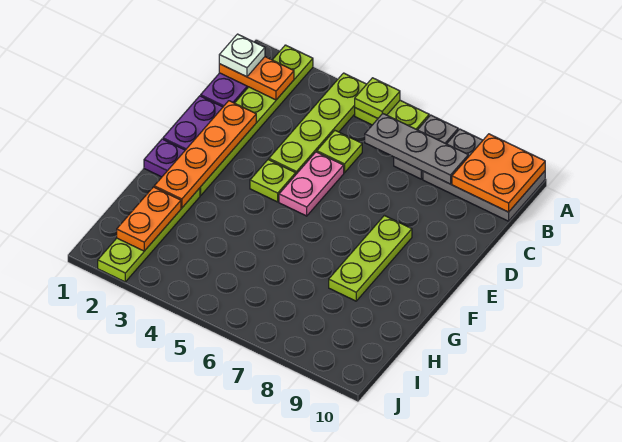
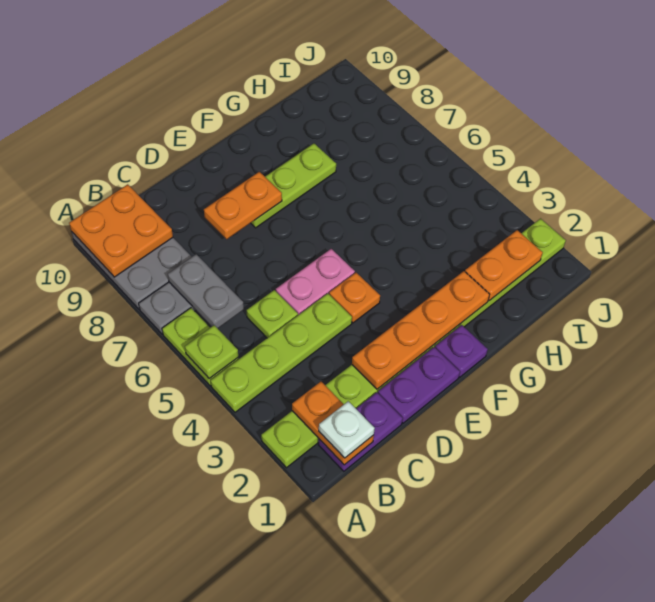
grey 1x3 plate [365,114,468,184] -> grey 1x2 plate [168,254,244,328]
none -> orange 1x2 plate [204,172,282,239]
lime 1x1 plate [250,160,296,202] -> orange 1x1 plate [329,273,380,323]

